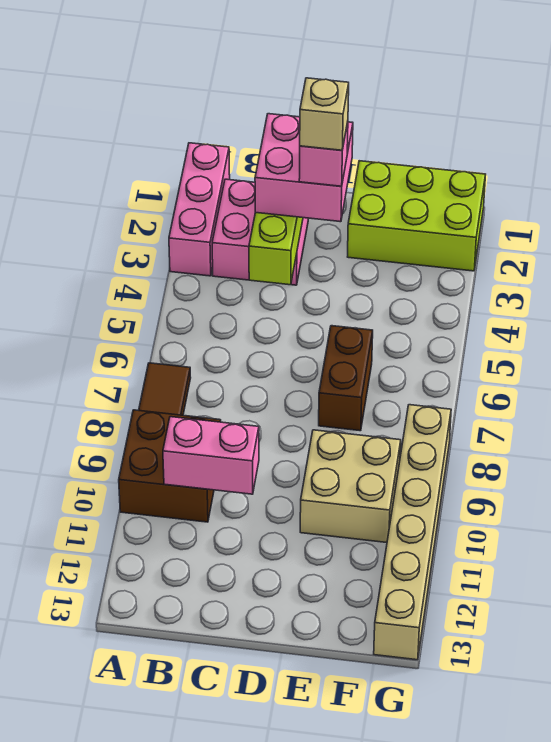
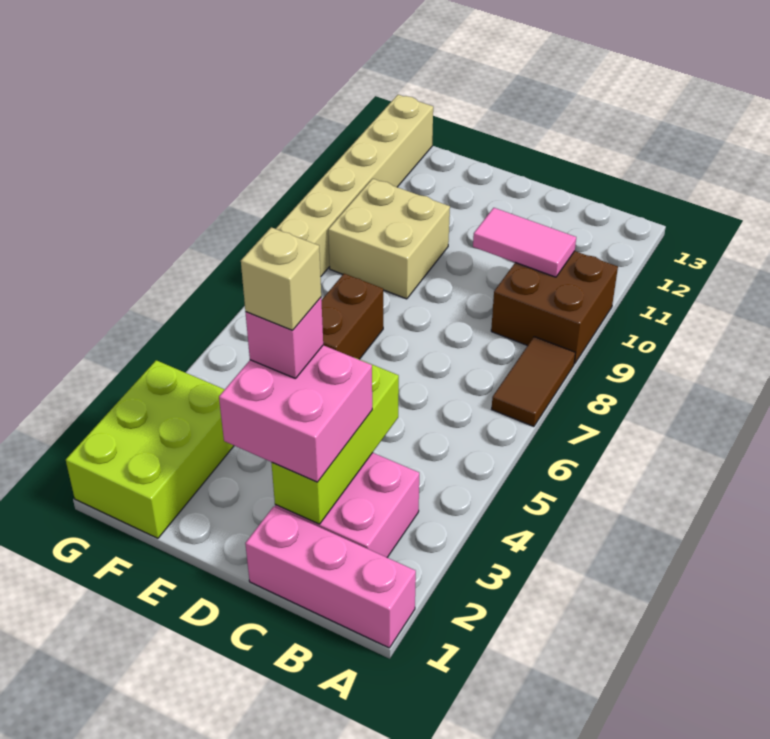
pink 1x3 brick [169,143,230,276] -> pink 1x3 brick turned to [245,507,416,648]
pink 1x2 brick [163,417,259,494] -> pink 1x2 tile [473,208,576,277]
lime 2x3 brick [348,161,486,271] -> lime 2x3 brick turned to [66,360,234,538]

